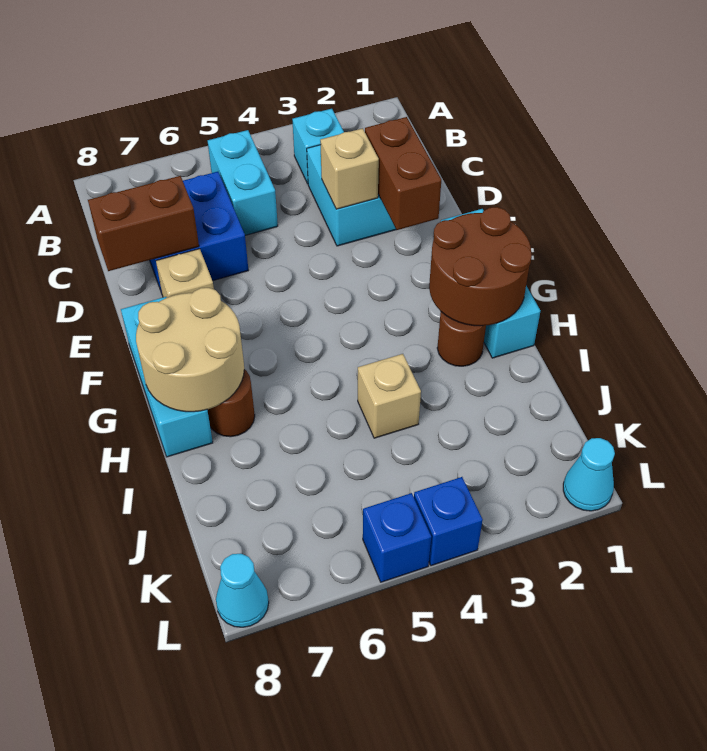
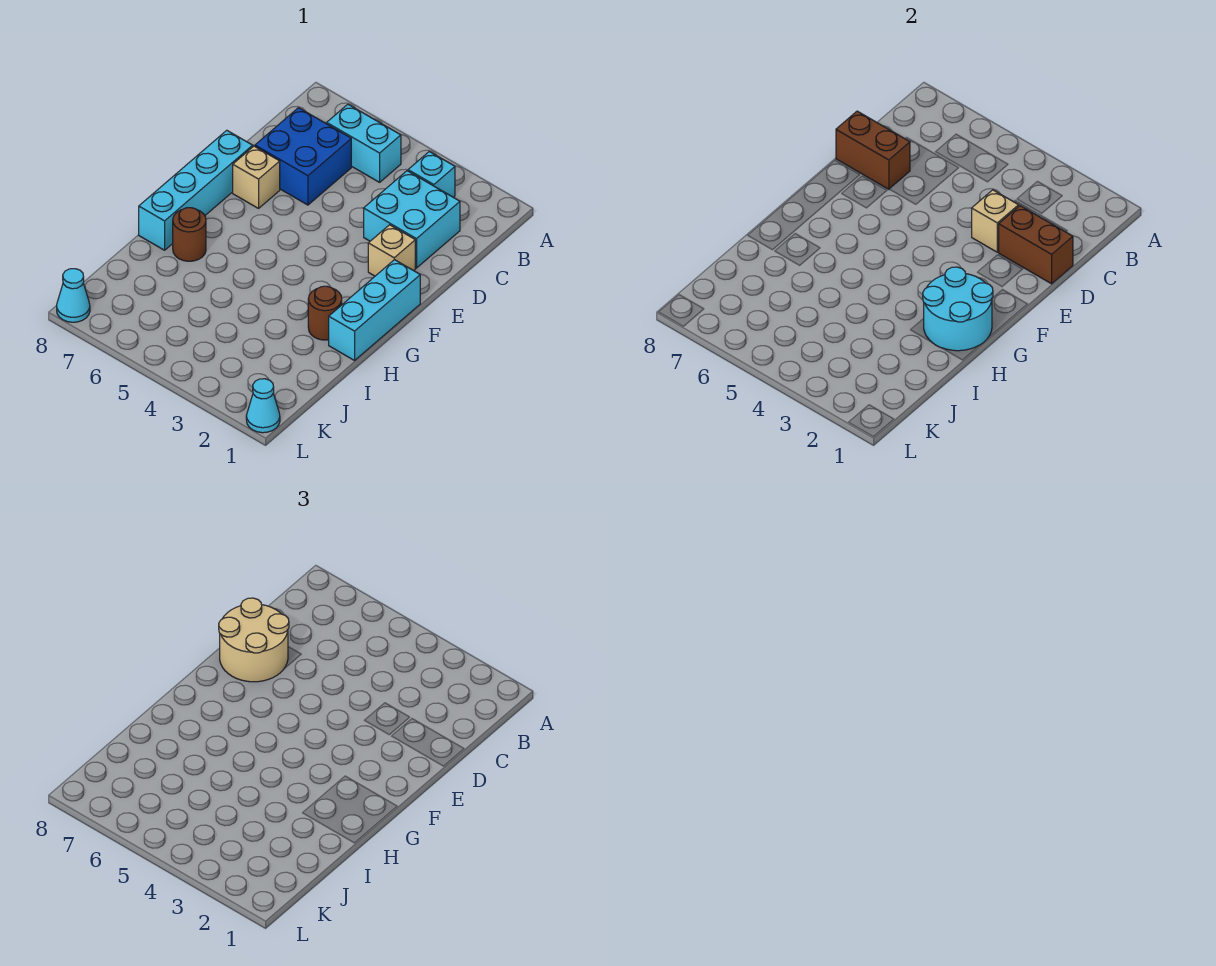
cyan 1x2 brick [208,130,278,235] -> cyan 1x2 brick turned to [327,104,401,182]
brown 1x2 brick [365,117,441,230] -> brown 1x2 brick turned to [998,206,1073,284]
cyan 1x3 brick [121,297,213,457] -> cyan 1x4 brick [139,130,253,250]
brown 2x2 round brick [429,207,532,326] -> cyan 2x2 round brick [923,267,993,351]
tan 2x2 round brick [136,288,244,412] -> tan 2x2 round brick moved to [219,598,289,682]
tan 1x1 brick [358,354,421,438] -> tan 1x1 brick moved to [368,225,415,276]
blue 1x1 brick [414,477,483,566] -> none
blue 1x1 brick [363,493,431,582] -> none

